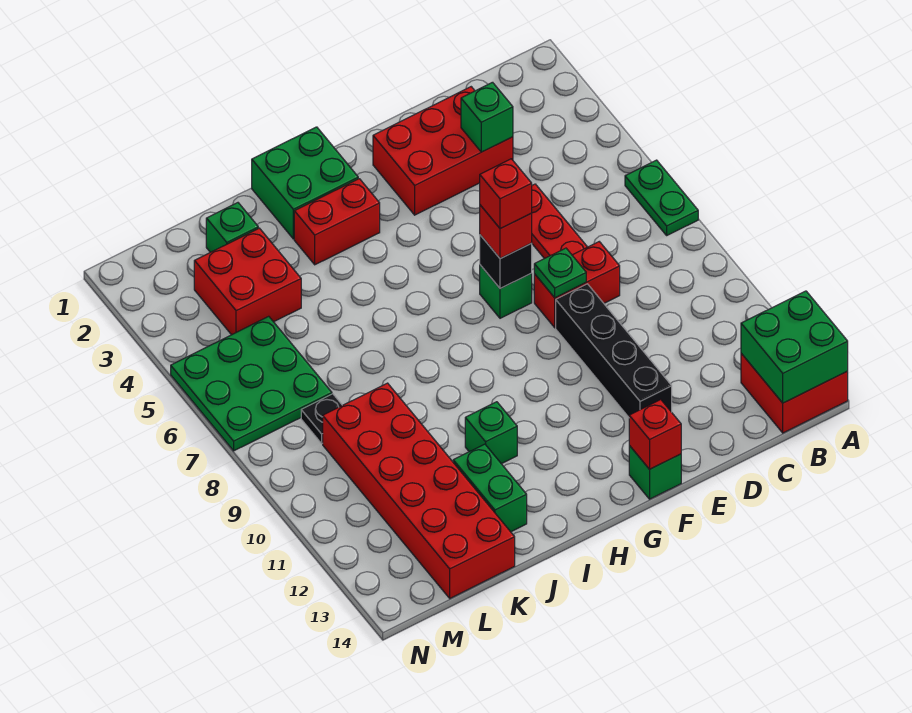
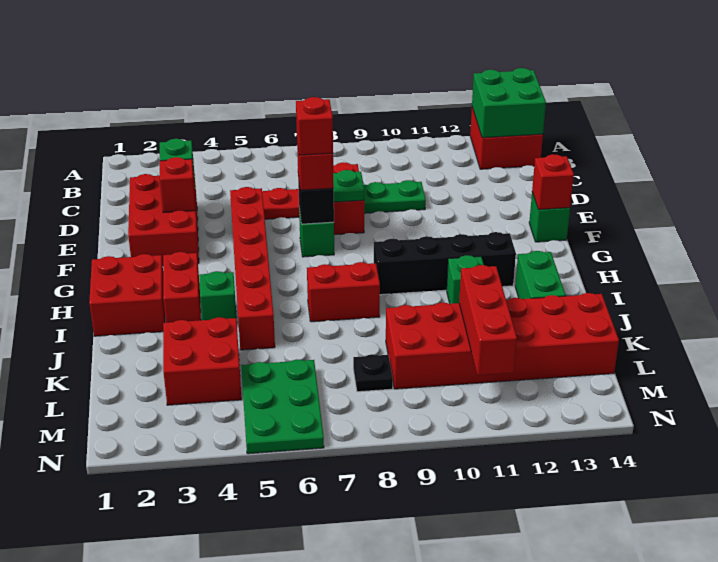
green 1x2 plate [625,160,698,235] -> green 1x2 plate moved to [364,180,426,213]
none -> red 1x1 brick [160,157,196,213]
none -> red 1x6 brick [230,187,275,350]
black 1x4 brick [556,284,672,417] -> black 1x4 brick moved to [374,232,516,295]
green 2x2 brick [252,127,358,239] -> red 2x2 brick [89,254,165,336]
none -> red 1x2 brick [307,262,380,322]
green 1x2 brick [453,444,527,532] -> green 1x2 brick turned to [515,251,566,299]
green 1x1 brick [206,203,258,252] -> green 1x1 brick moved to [199,271,237,320]
none -> red 1x3 brick [459,265,517,375]
green 3x3 plate [171,316,332,451] -> green 2x3 plate [241,359,324,454]

